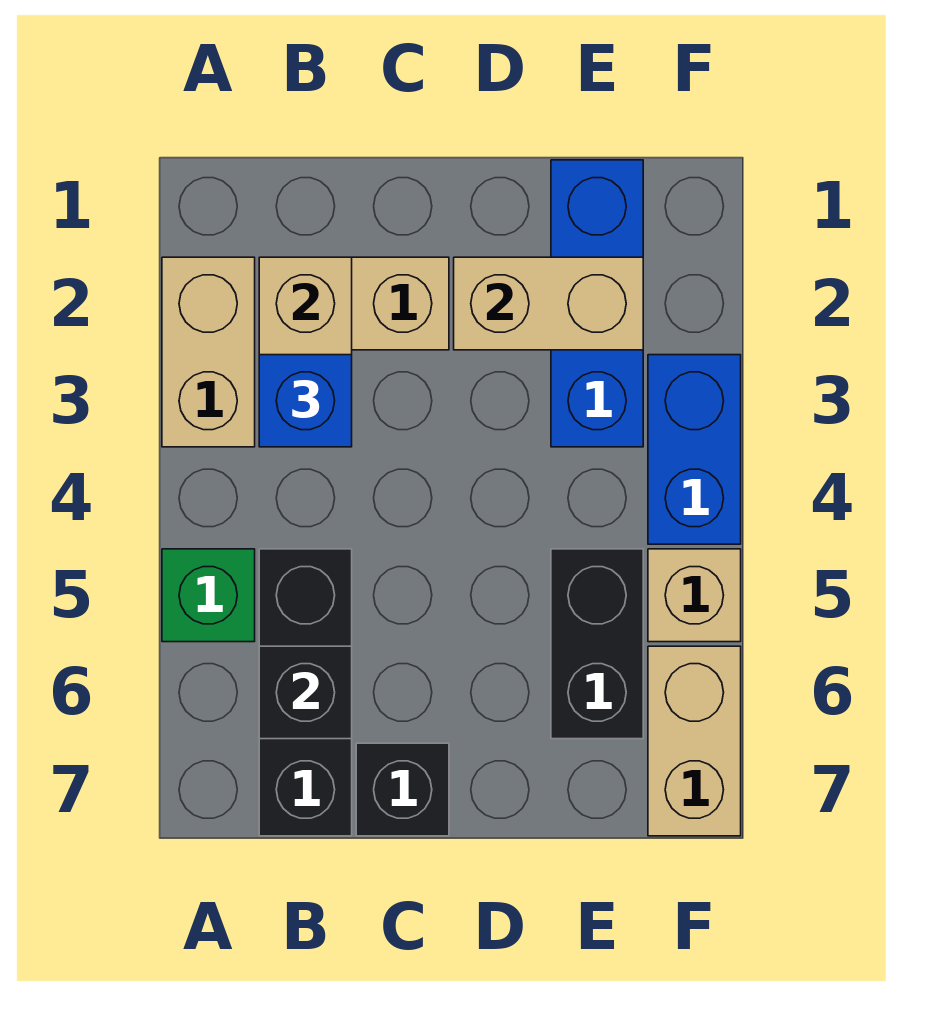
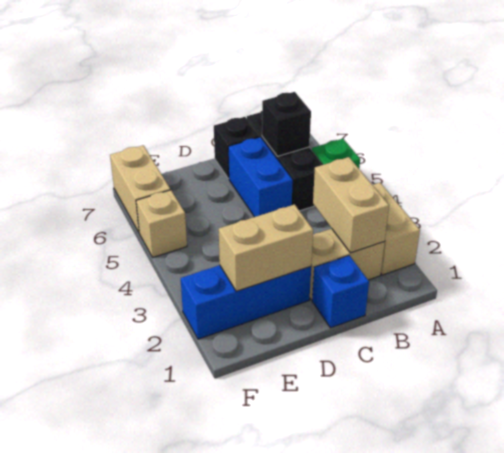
blue 1x1 brick [259,355,352,447] -> blue 1x1 brick moved to [312,255,369,328]
blue 1x3 brick [551,160,643,447] -> blue 1x3 brick turned to [181,265,311,339]
black 1x2 brick [551,549,643,739] -> none
blue 1x2 brick [648,355,741,544] -> blue 1x2 brick moved to [228,137,293,217]

